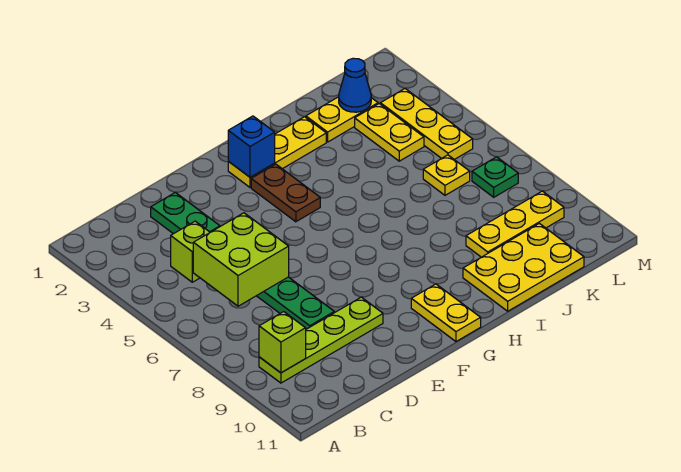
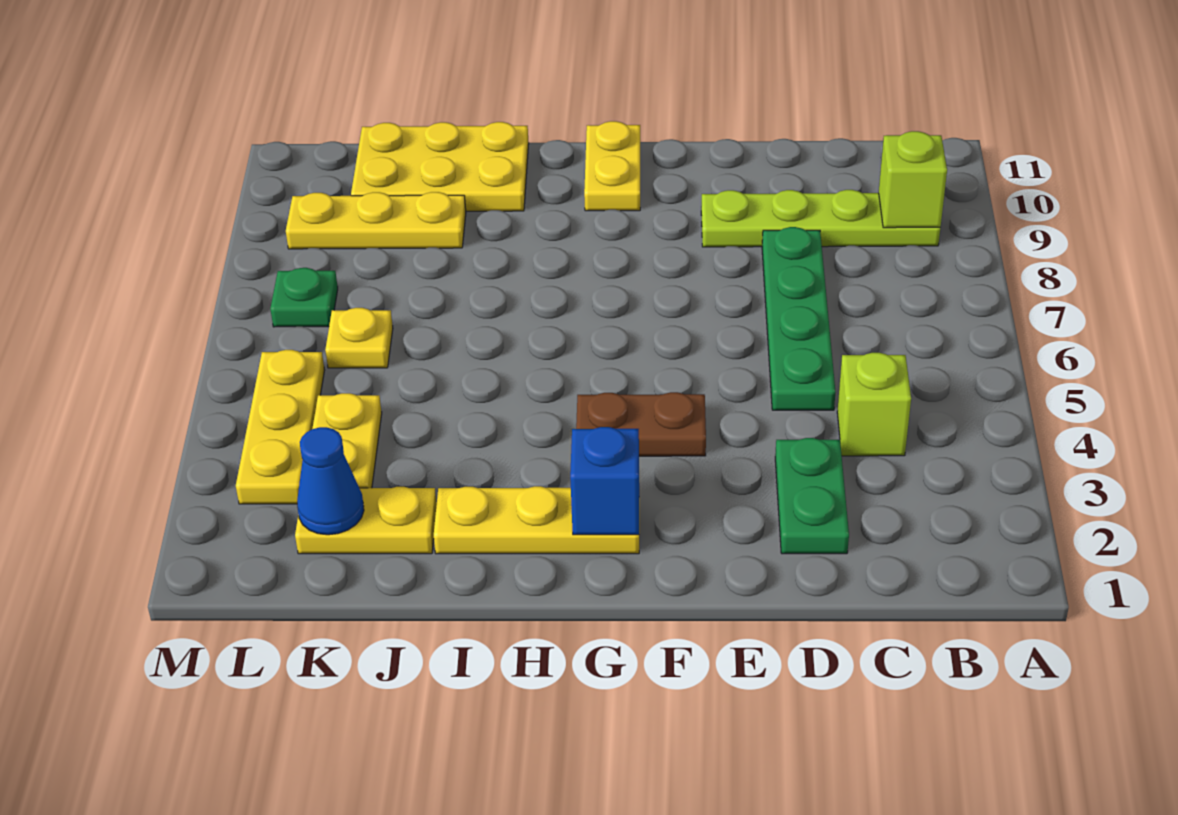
lime 2x2 brick [193,213,289,306] -> none
brown 1x2 plate [251,164,320,222] -> brown 1x2 plate turned to [576,392,706,456]

